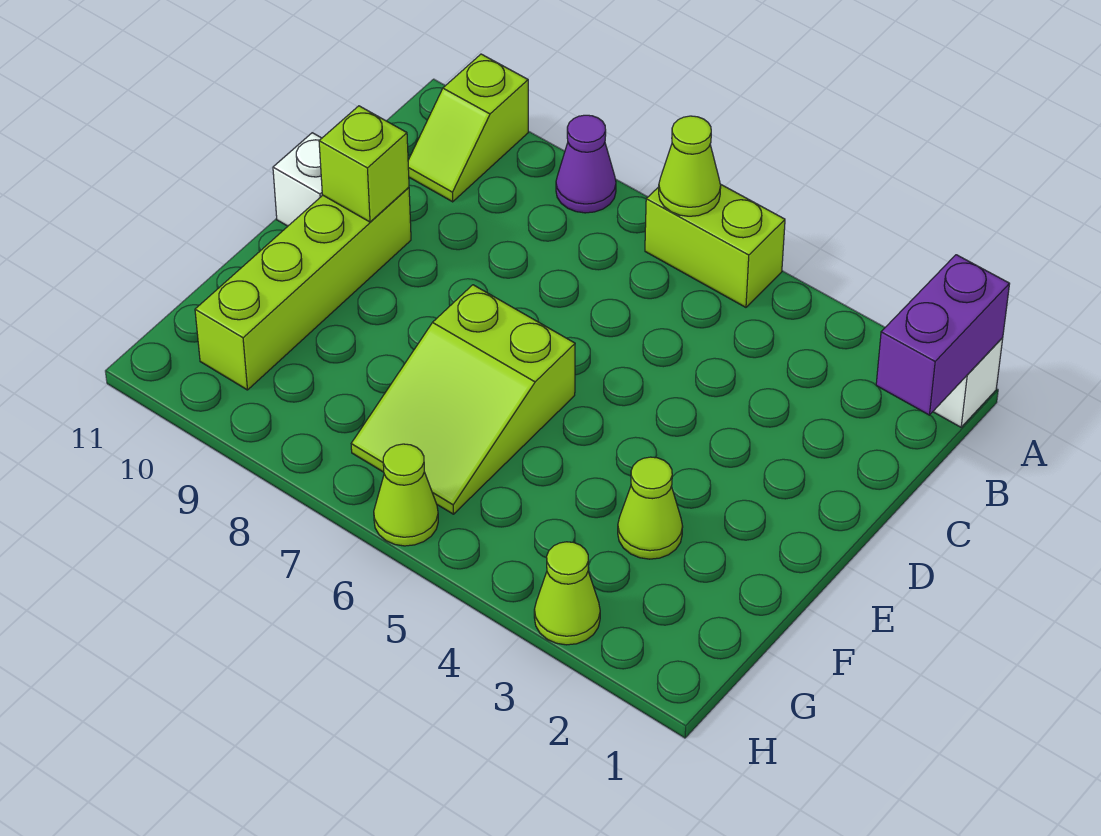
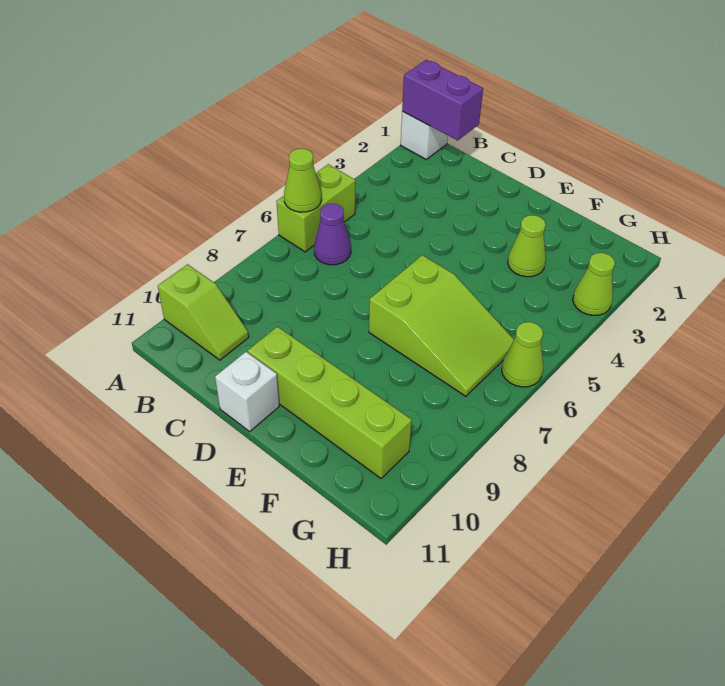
purple 1x1 cone [556,115,616,213] -> purple 1x1 cone moved to [314,204,351,265]
lime 1x1 brick [319,106,409,222] -> none

